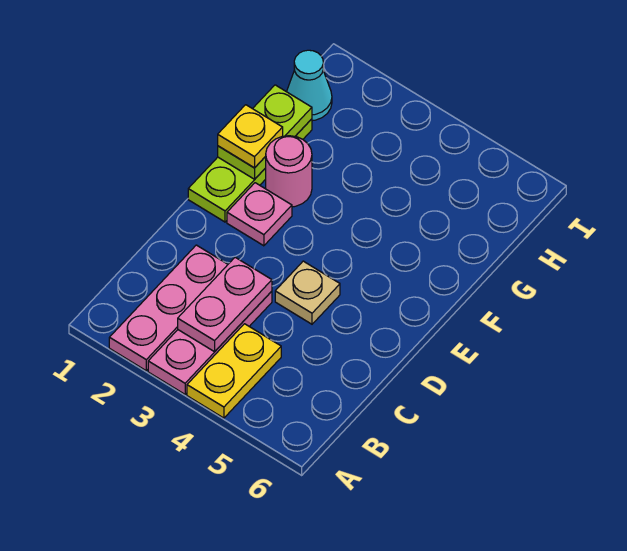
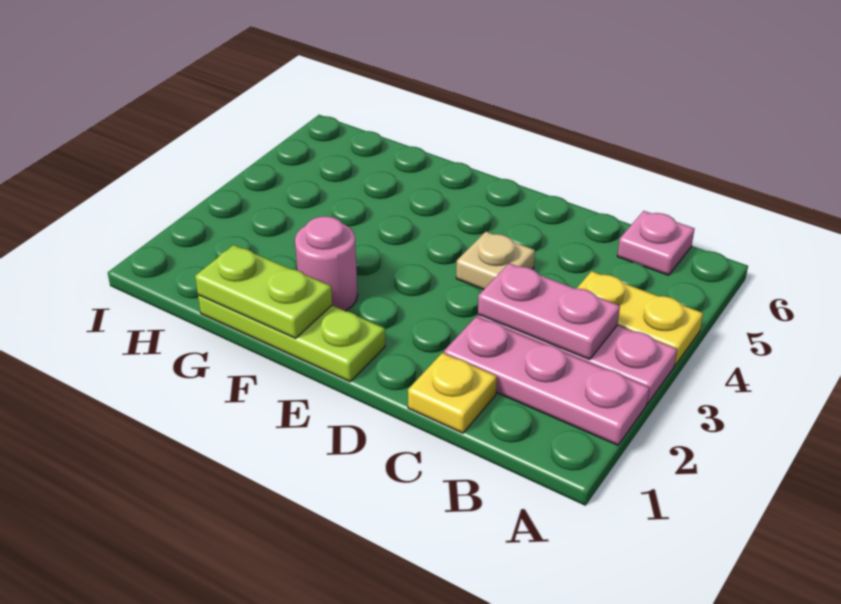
pink 1x1 plate [227,183,292,246] -> pink 1x1 plate moved to [617,211,695,275]
yellow 1x1 plate [218,105,283,168] -> yellow 1x1 plate moved to [408,353,497,433]
cyan 1x1 cone [287,50,332,121] -> none

